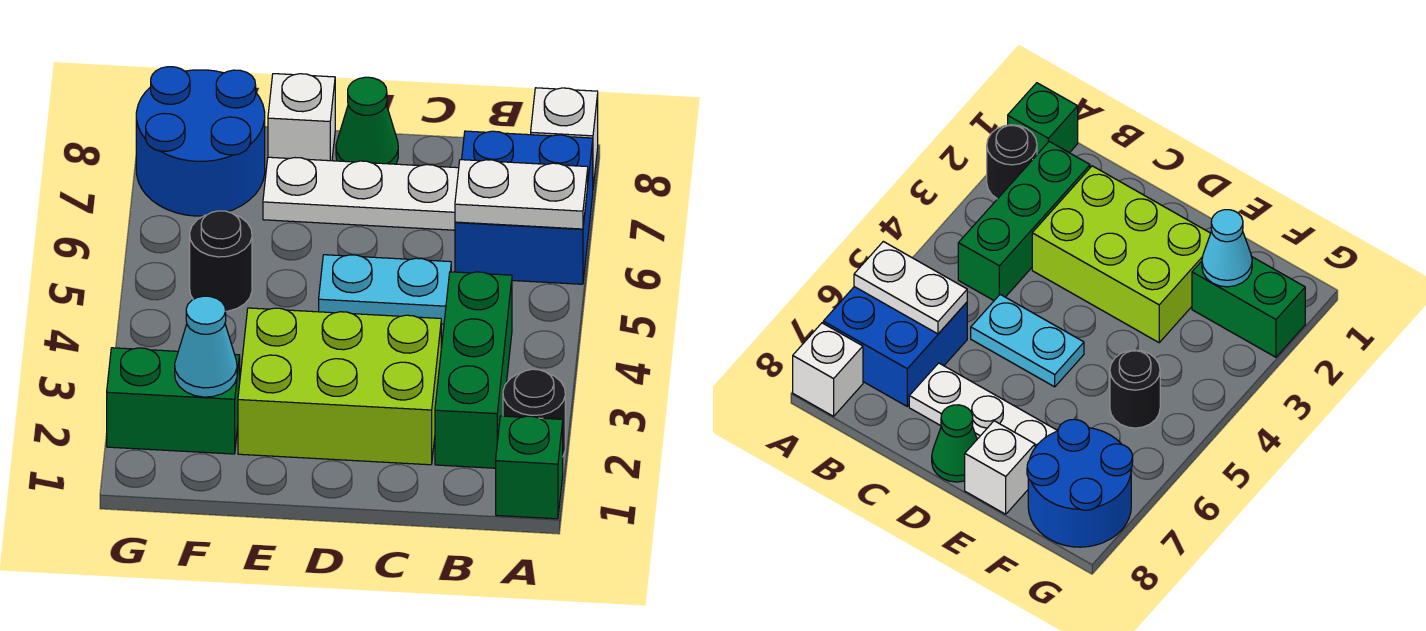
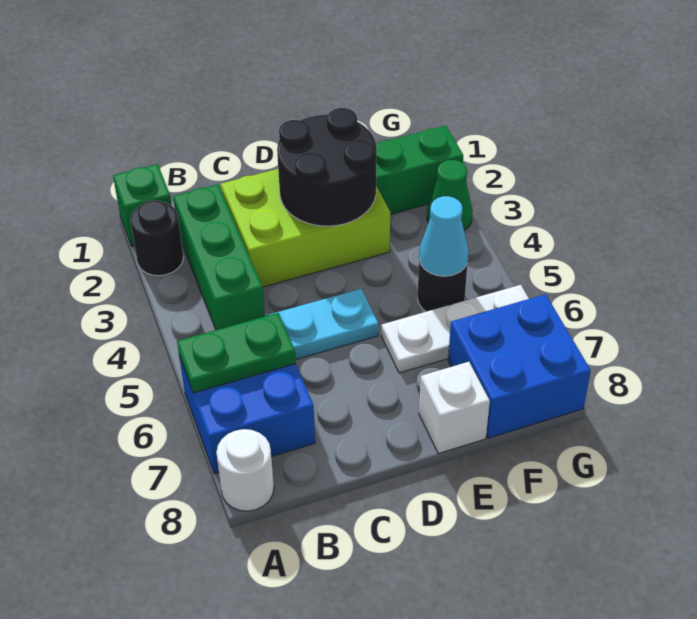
white 1x2 plate [455,160,588,229] -> green 1x2 plate [177,313,296,393]
white 1x1 brick [531,88,598,186] -> white 1x1 round brick [216,429,274,511]
white 1x3 plate [263,157,459,230] -> white 1x3 plate moved to [382,285,529,373]
none -> black 2x2 round brick [277,108,377,226]
green 1x1 cone [336,77,398,164] -> green 1x1 cone moved to [427,160,473,231]
cyan 1x1 cone [175,296,237,397] -> cyan 1x1 cone moved to [419,196,469,276]
blue 2x2 round brick [136,67,265,216] -> blue 2x2 brick [448,294,591,438]

